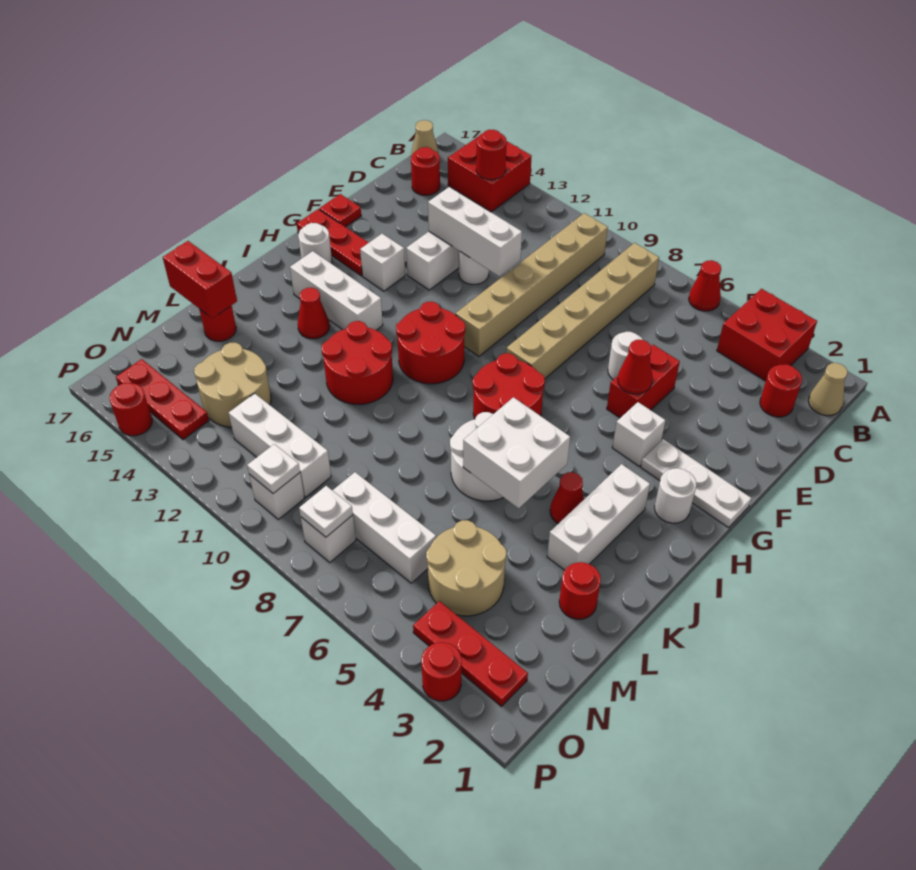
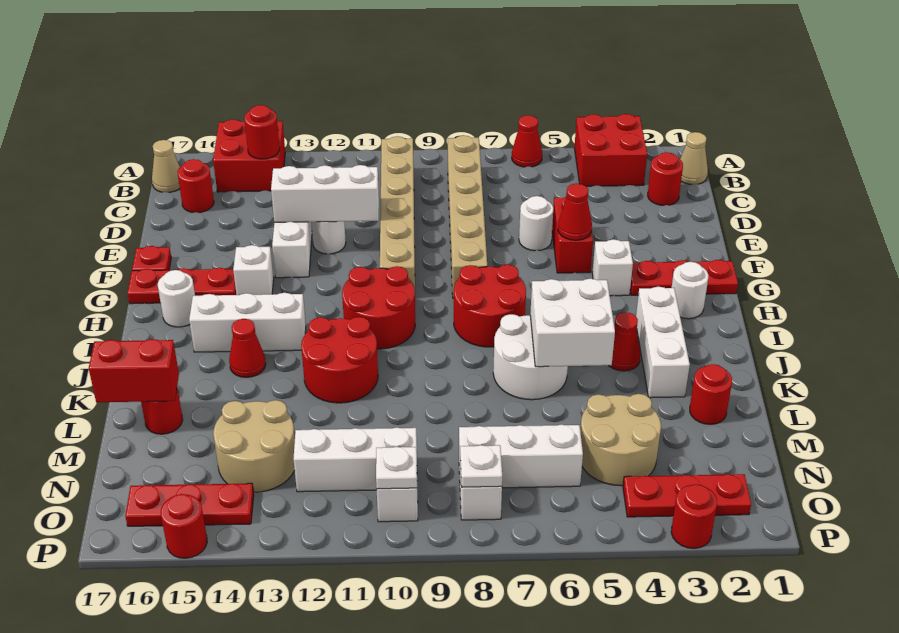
white 1x3 plate [641,439,751,528] -> red 1x3 plate [630,260,738,295]

